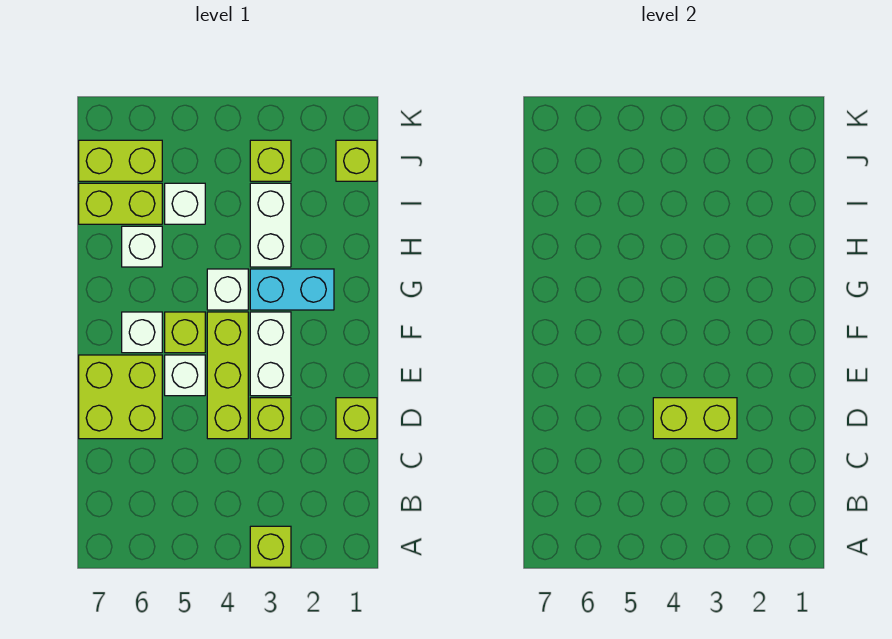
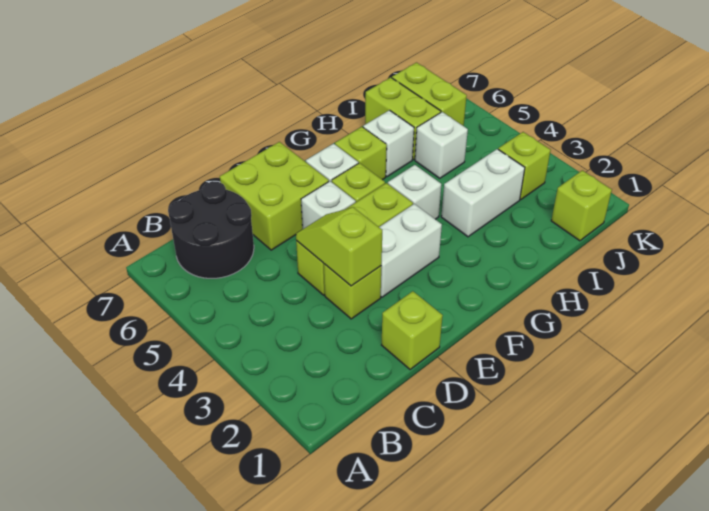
lime 1x1 brick [250,526,291,567] -> lime 1x1 brick moved to [335,127,387,180]
none -> black 2x2 round brick [168,181,254,278]
lime 1x2 brick [653,398,737,439] -> lime 1x2 slope [296,207,382,286]
cyan 1x2 brick [250,269,334,310] -> none

